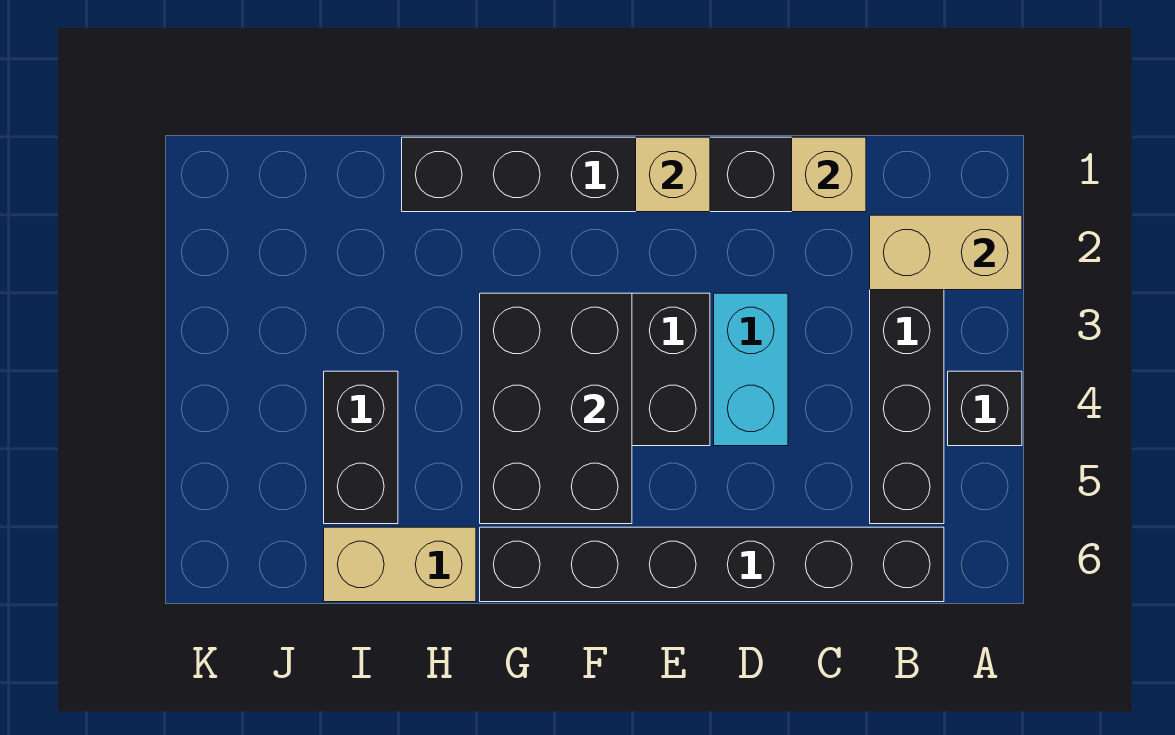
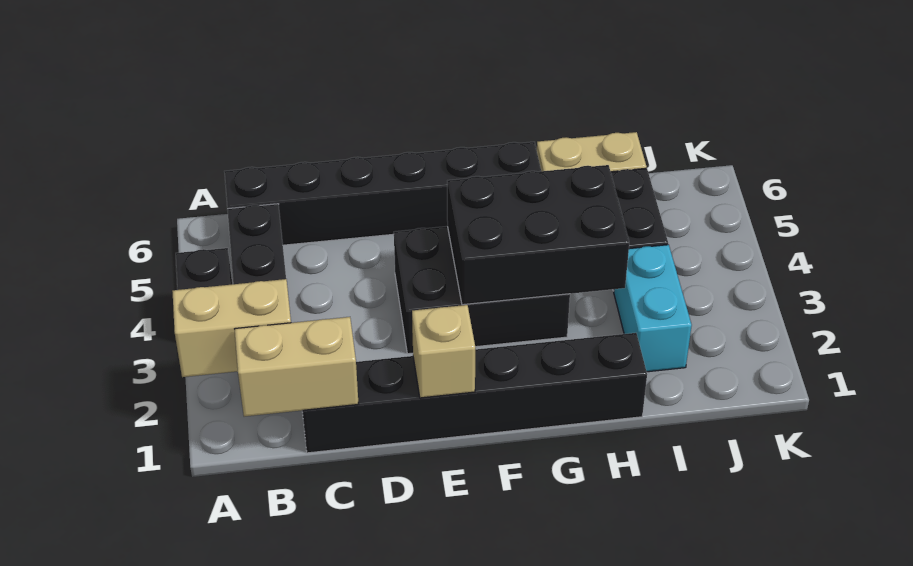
tan 1x1 brick [792,137,866,212] -> tan 1x2 brick [235,317,359,417]
cyan 1x2 brick [714,293,788,446] -> cyan 1x2 brick moved to [614,245,692,372]
black 2x3 brick [480,293,632,524] -> black 2x3 brick turned to [447,165,629,305]

